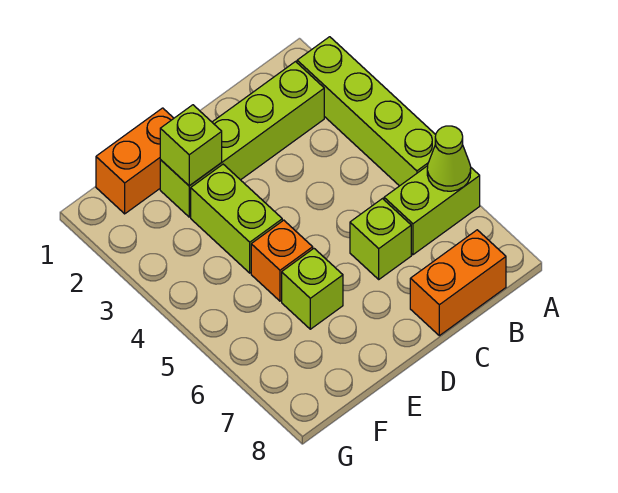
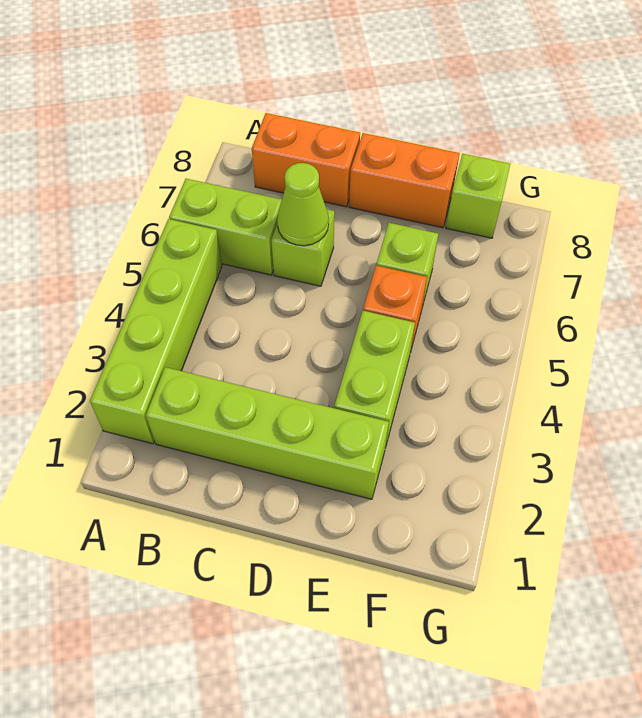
lime 1x1 cone [427,126,471,191] -> lime 1x1 cone moved to [277,163,329,246]
orange 1x2 brick [96,108,174,214] -> orange 1x2 brick moved to [349,133,460,228]
lime 1x1 brick [160,105,222,186] -> lime 1x1 brick moved to [446,154,510,238]

